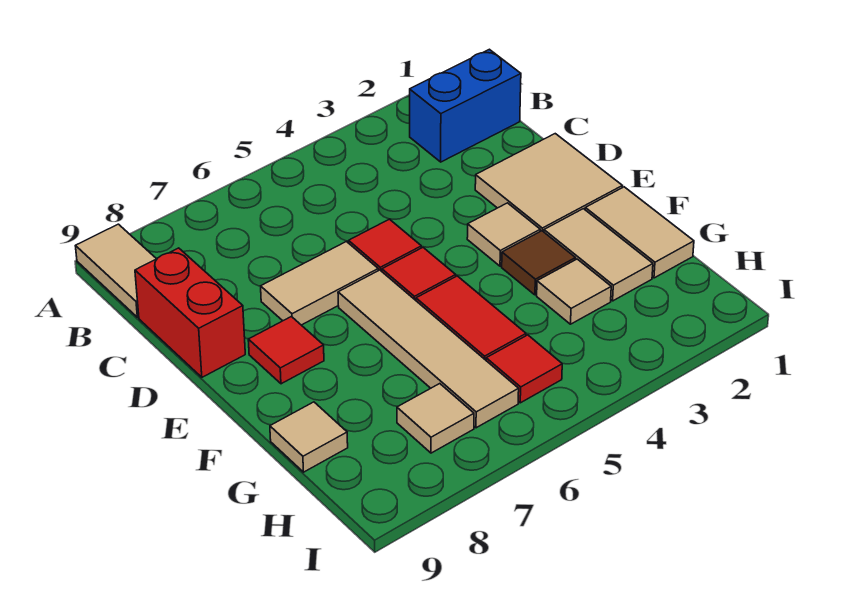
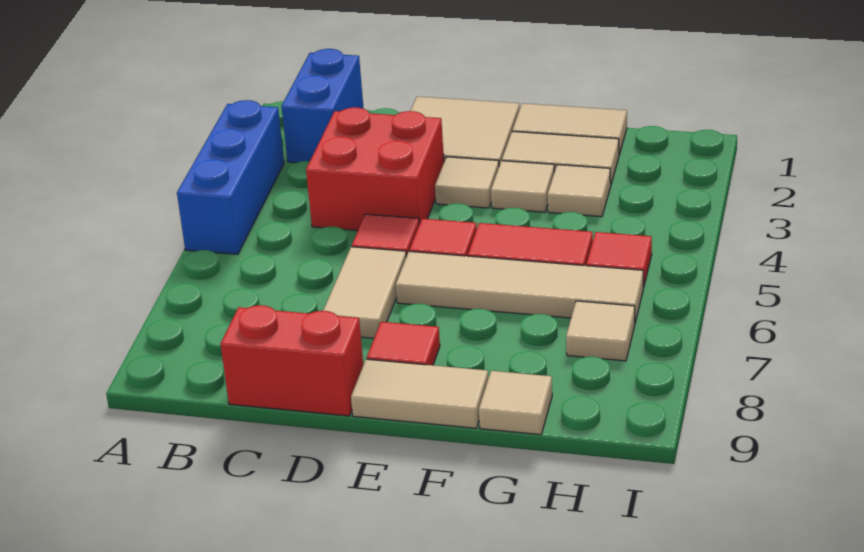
none -> blue 1x3 brick [177,100,284,254]
tan 1x2 tile [76,224,156,317] -> tan 1x2 tile moved to [351,359,488,428]
none -> red 2x2 brick [306,107,444,230]
brown 1x1 tile [502,231,575,295] -> tan 1x1 tile [491,161,554,212]

